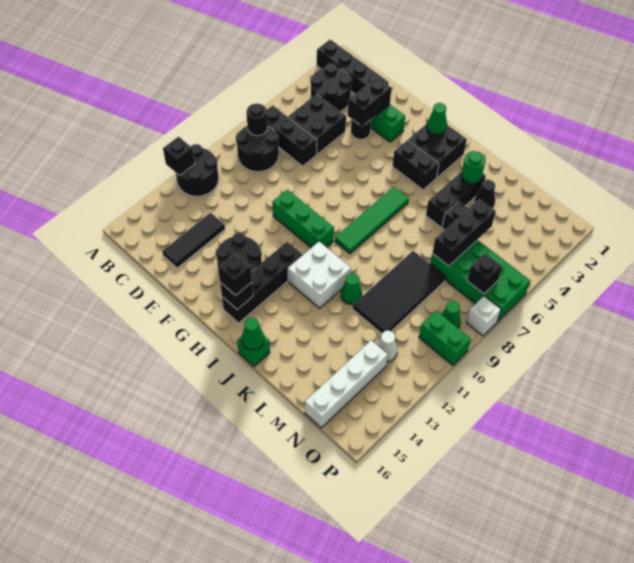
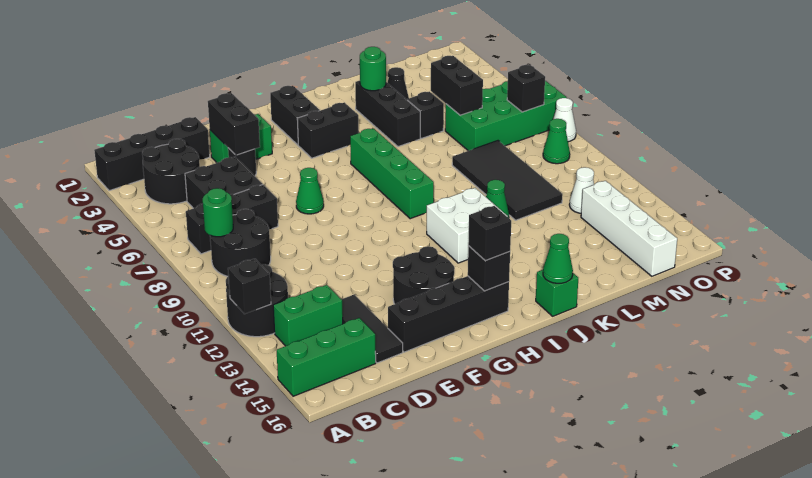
black 1x1 round brick [246,104,268,136] -> green 1x1 round brick [203,188,233,237]
green 1x3 brick [272,189,334,248] -> green 1x3 brick moved to [277,318,376,396]
black 2x2 brick [408,124,467,177] -> black 1x2 brick [270,86,320,145]
green 1x1 cone [427,103,447,135] -> green 1x1 cone moved to [296,168,324,214]
black 1x4 brick [222,242,302,323] -> black 1x4 brick turned to [388,276,509,352]
green 1x4 tile [335,187,409,254] -> green 1x4 brick [350,128,434,219]
black 1x3 brick [432,199,496,266] -> black 1x2 brick [431,56,483,115]
green 1x2 brick [419,311,471,365] -> green 1x2 brick moved to [273,285,343,346]
white 1x1 brick [466,296,501,336] -> white 1x1 cone [553,98,576,142]

